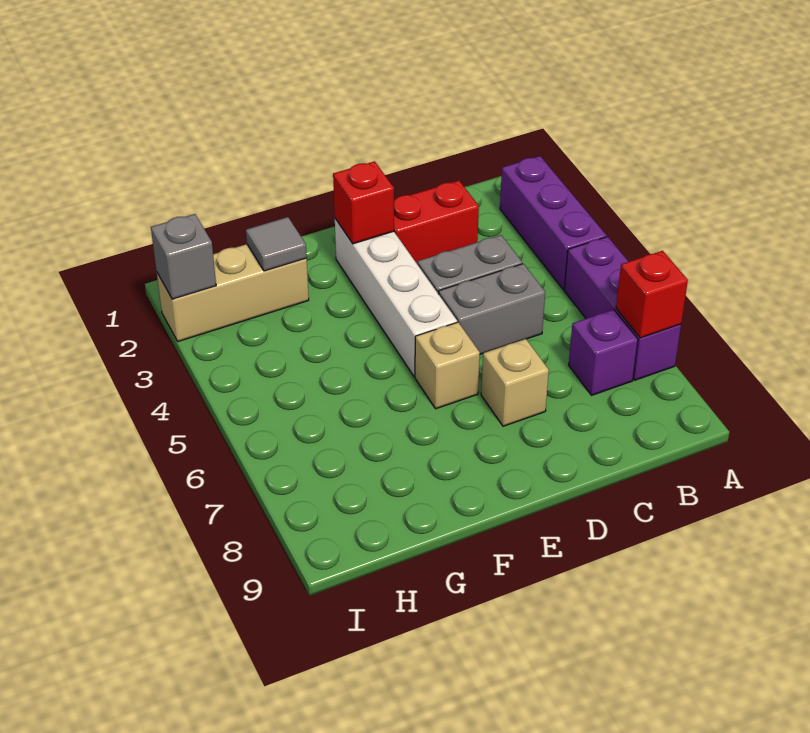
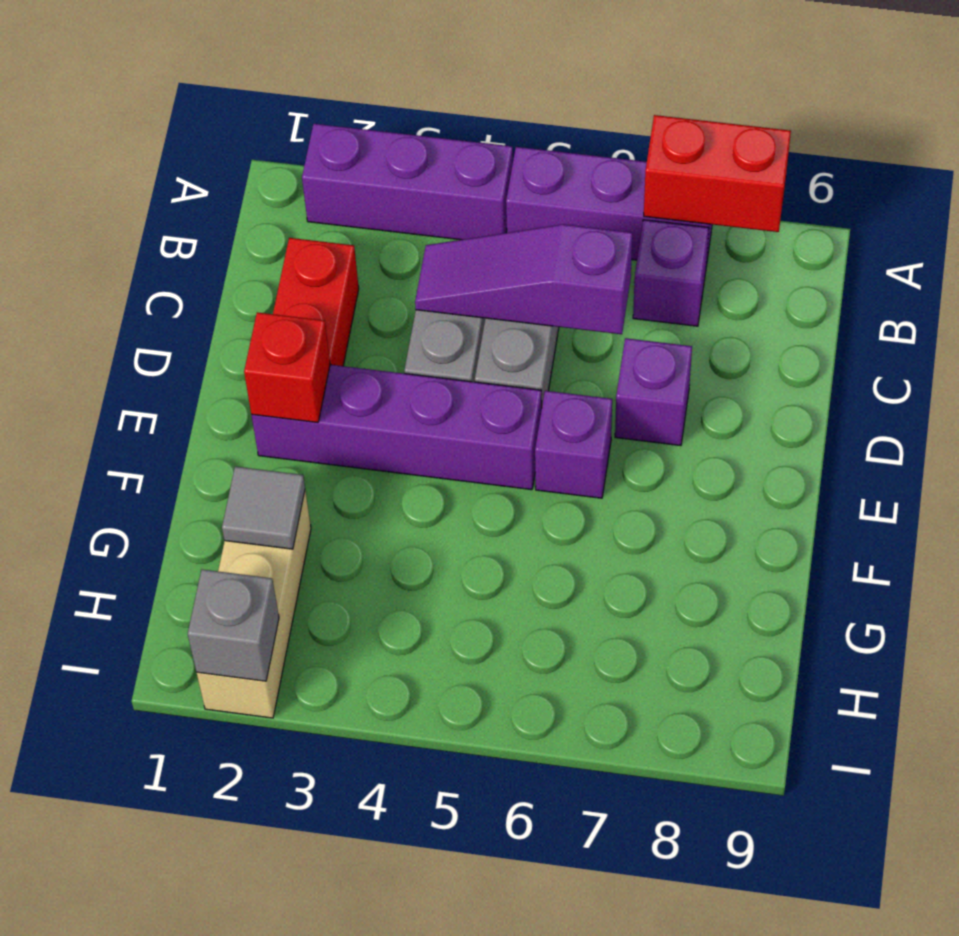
red 1x1 brick [616,251,688,338] -> red 1x2 brick [644,115,791,232]
none -> purple 1x3 slope [415,224,632,334]
tan 1x1 brick [481,339,549,426] -> purple 1x1 brick [615,338,692,446]
white 1x4 brick [335,219,457,377] -> purple 1x4 brick [251,365,542,490]
tan 1x1 brick [415,322,480,409] -> purple 1x1 brick [535,391,612,498]

